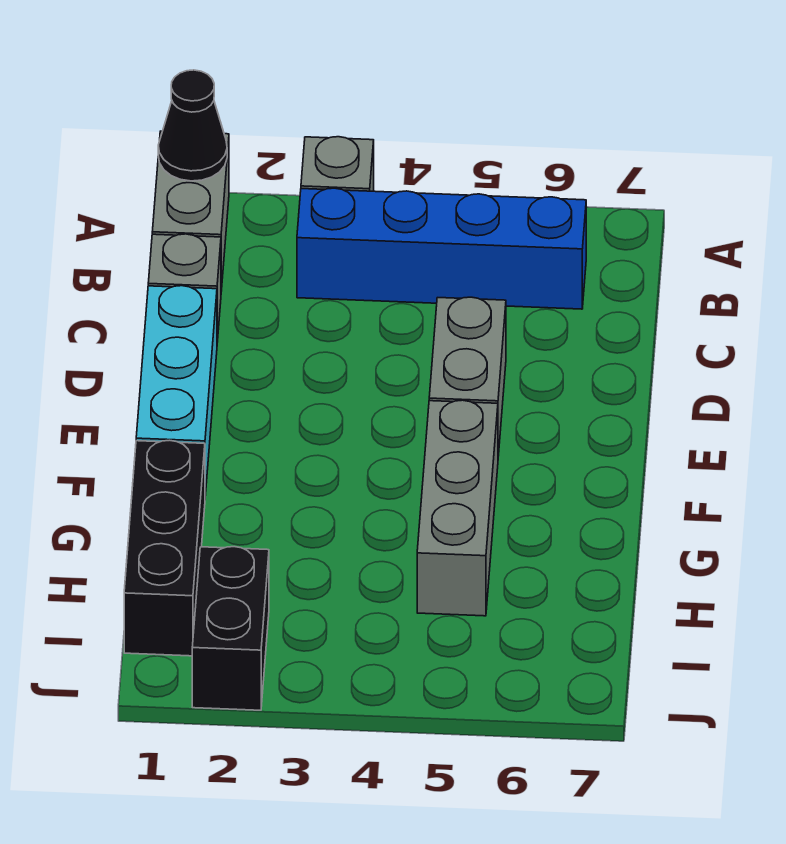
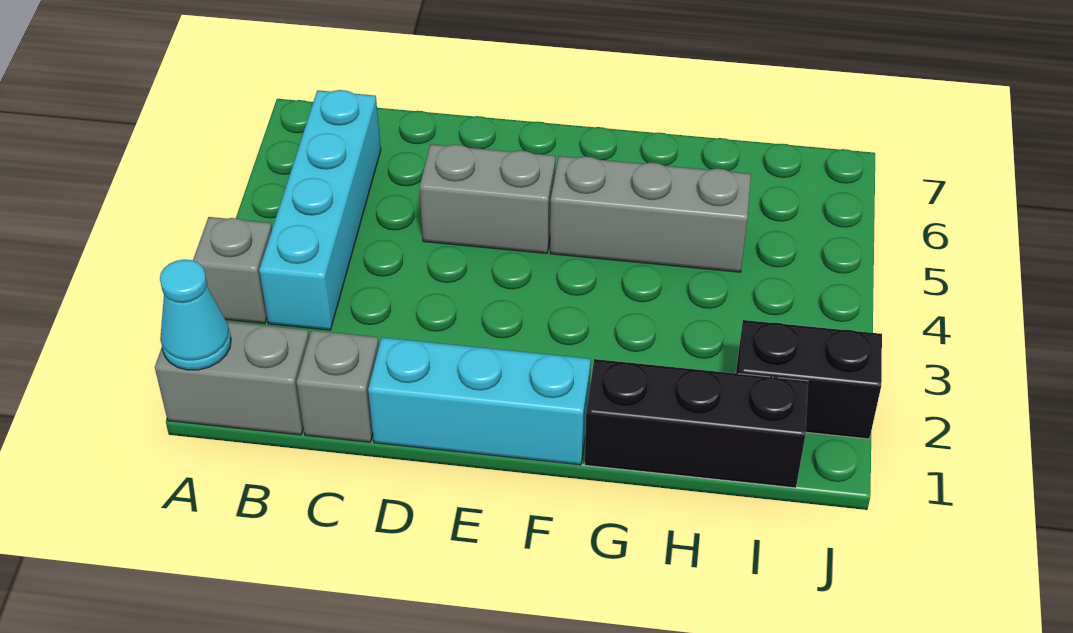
black 1x1 cone [158,70,227,181] -> cyan 1x1 cone [160,259,231,370]
blue 1x4 brick [297,188,586,309] -> cyan 1x4 brick [259,90,381,330]

